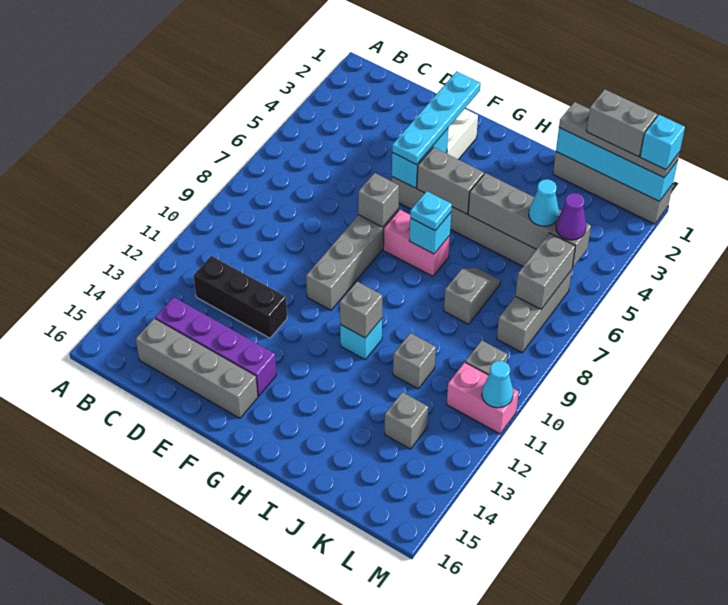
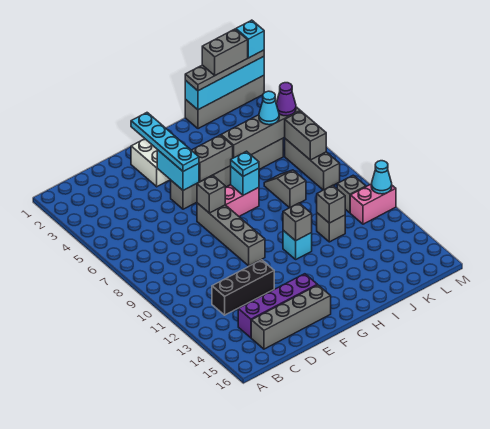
grey 1x1 brick [385,392,428,449] -> grey 1x1 brick moved to [317,185,345,223]

